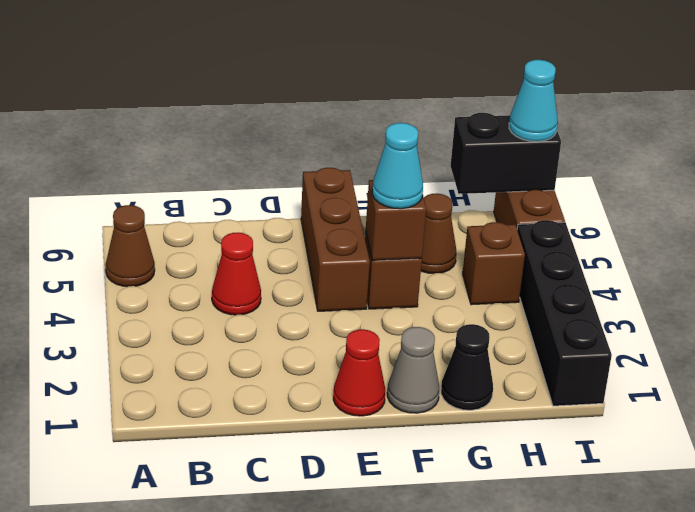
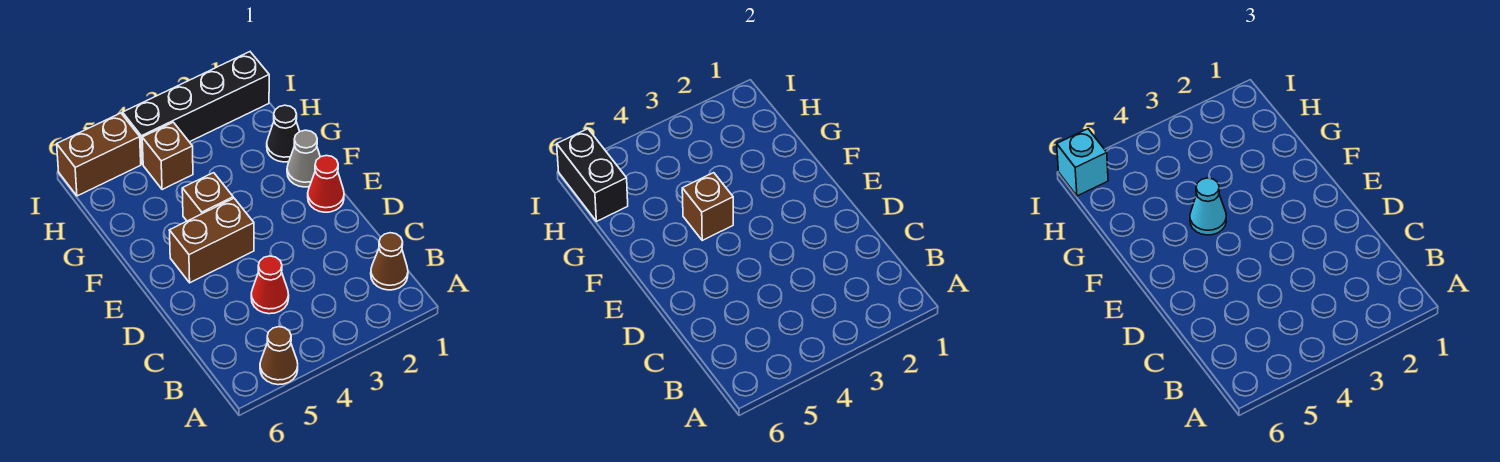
brown 1x3 brick [301,168,370,311] -> brown 1x2 brick [169,198,254,283]
brown 1x1 cone [421,193,457,274] -> brown 1x1 cone moved to [371,233,408,290]
cyan 1x1 cone [509,60,558,142] -> cyan 1x1 brick [1057,129,1108,196]

